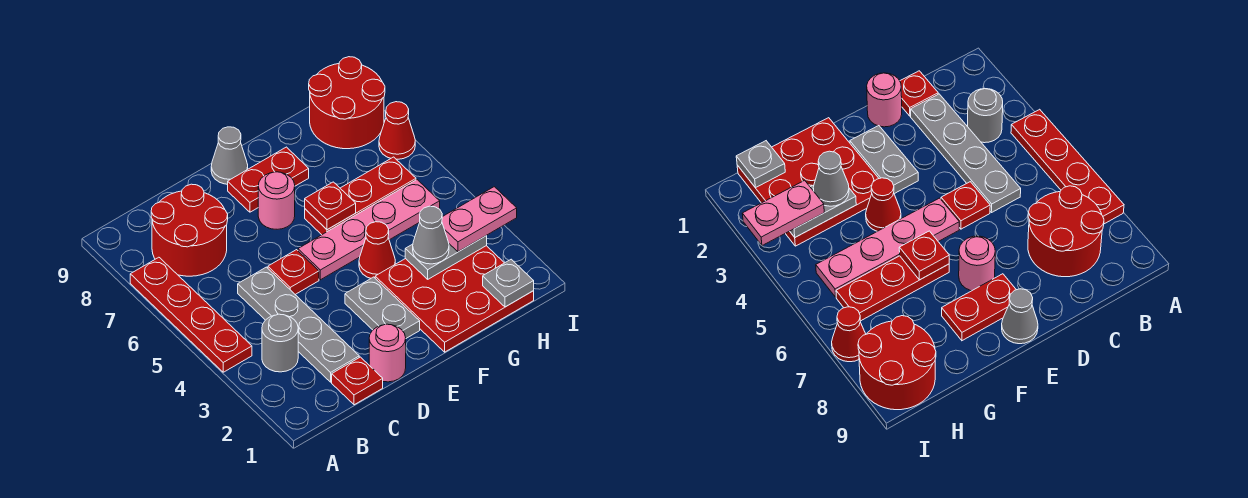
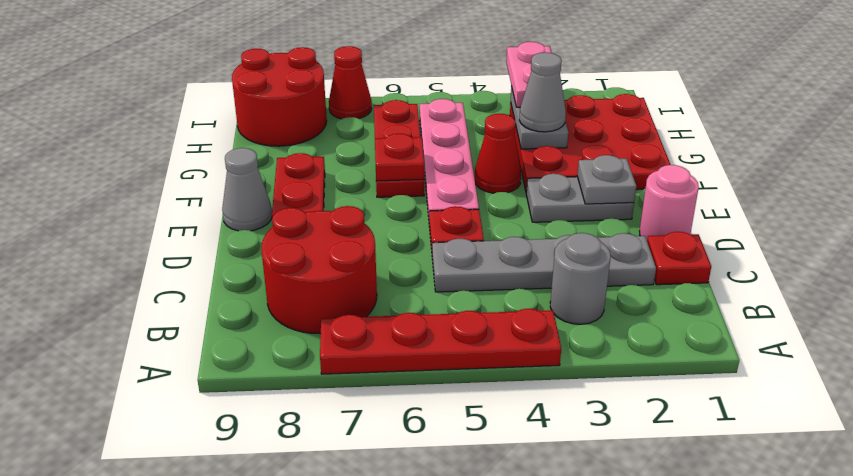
pink 1x1 round brick [258,172,295,229] -> none
grey 1x1 plate [483,259,534,307] -> grey 1x1 plate moved to [577,155,636,204]

